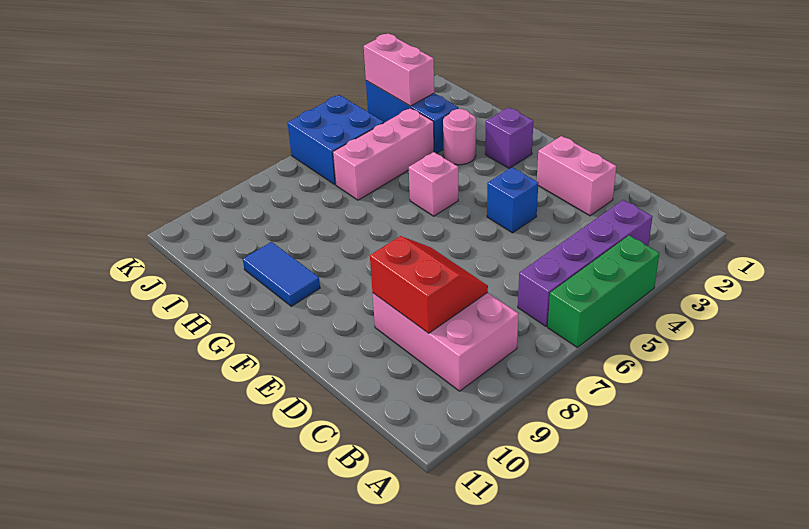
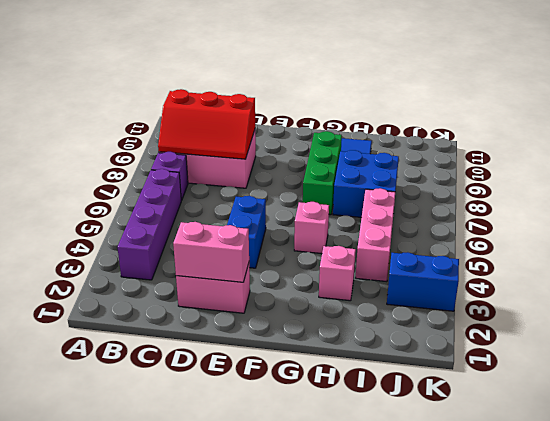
green 1x3 brick [548,236,660,347] -> green 1x3 brick moved to [303,131,342,215]
red 2x2 slope [370,236,488,333] -> red 2x3 slope [158,89,255,159]
blue 1x1 brick [487,167,538,233] -> blue 1x2 brick [227,196,266,268]
purple 1x1 brick [485,107,533,168] -> purple 1x1 brick moved to [151,152,188,200]
pink 1x1 round brick [443,109,476,165] -> pink 1x1 brick [319,246,356,301]
blue 1x3 brick [366,81,458,153] -> blue 1x2 brick [387,252,459,311]
pink 1x2 brick [364,33,434,106] -> pink 1x2 brick moved to [173,222,249,282]
blue 2x2 brick [288,95,384,184] -> blue 2x2 brick moved to [333,150,399,217]

